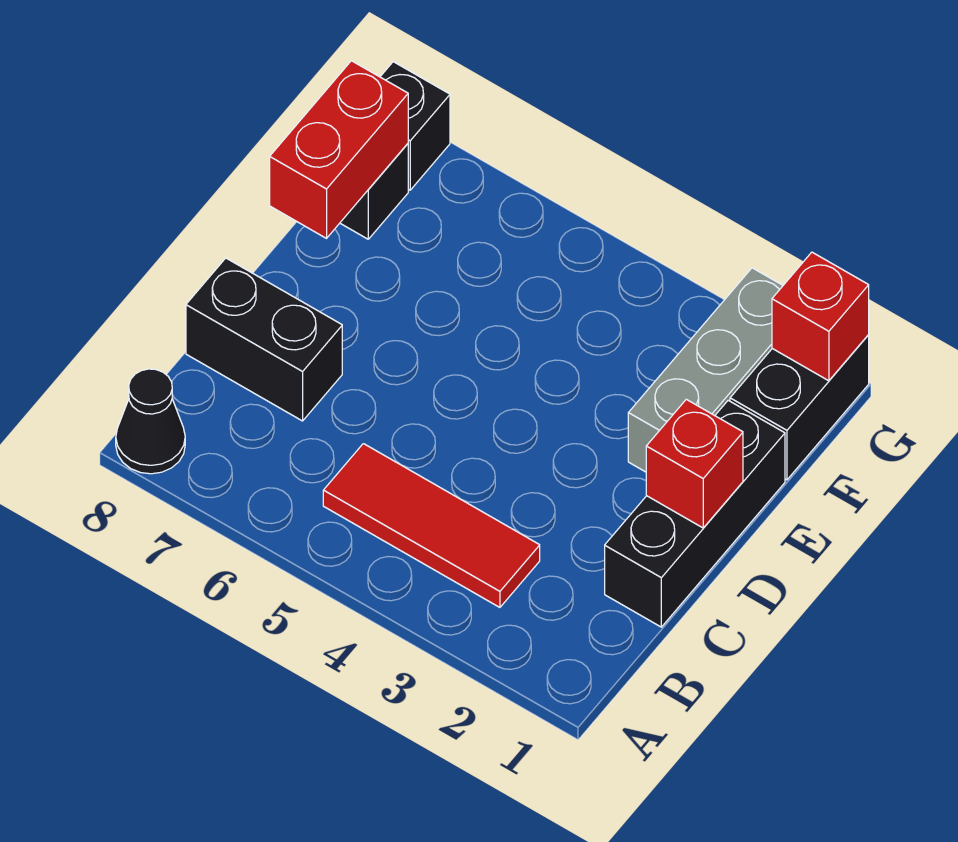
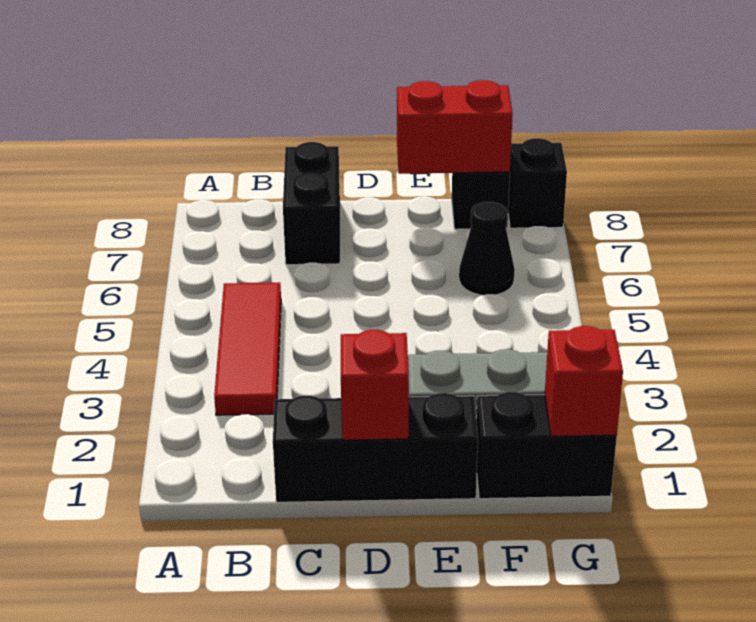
black 1x1 cone [116,369,185,474] -> black 1x1 cone moved to [459,202,515,295]

